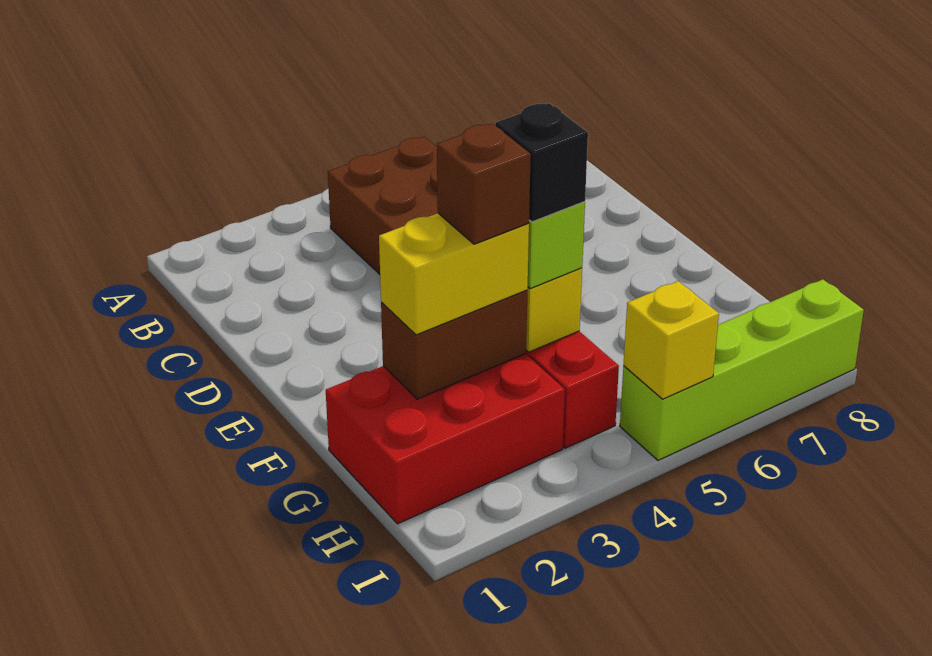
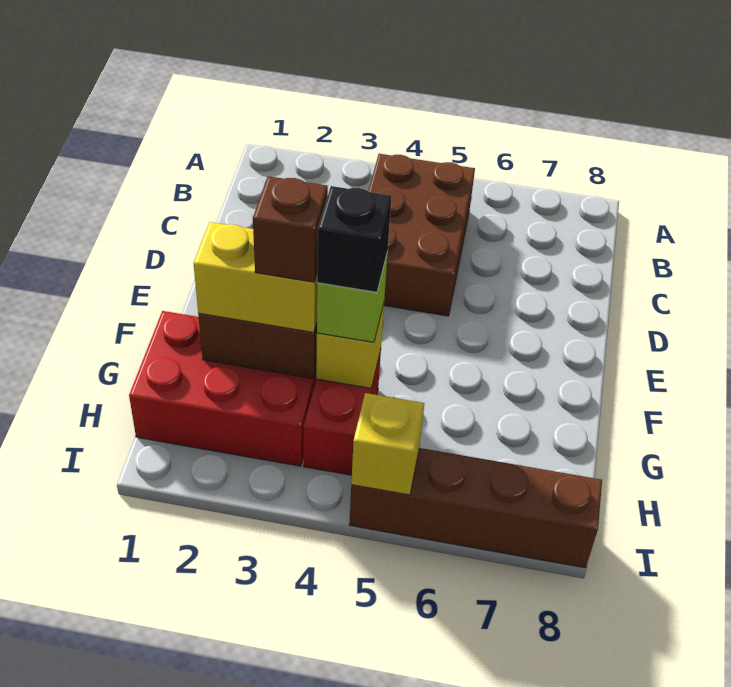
lime 1x4 brick [620,279,864,460] -> brown 1x4 brick [349,448,602,568]

